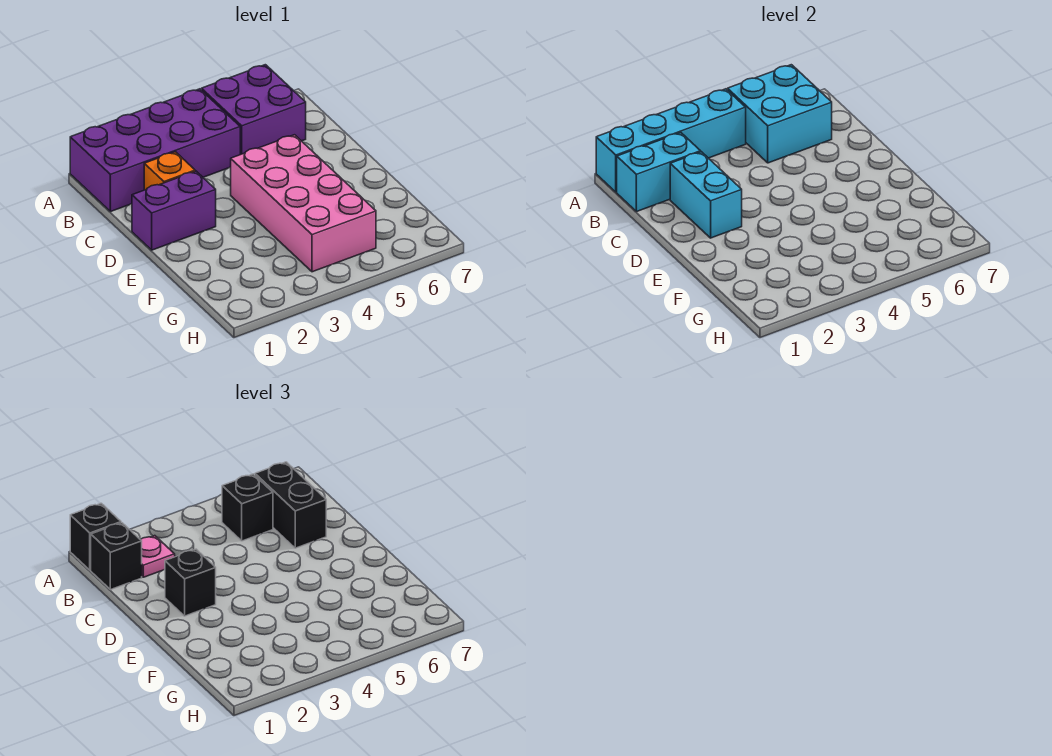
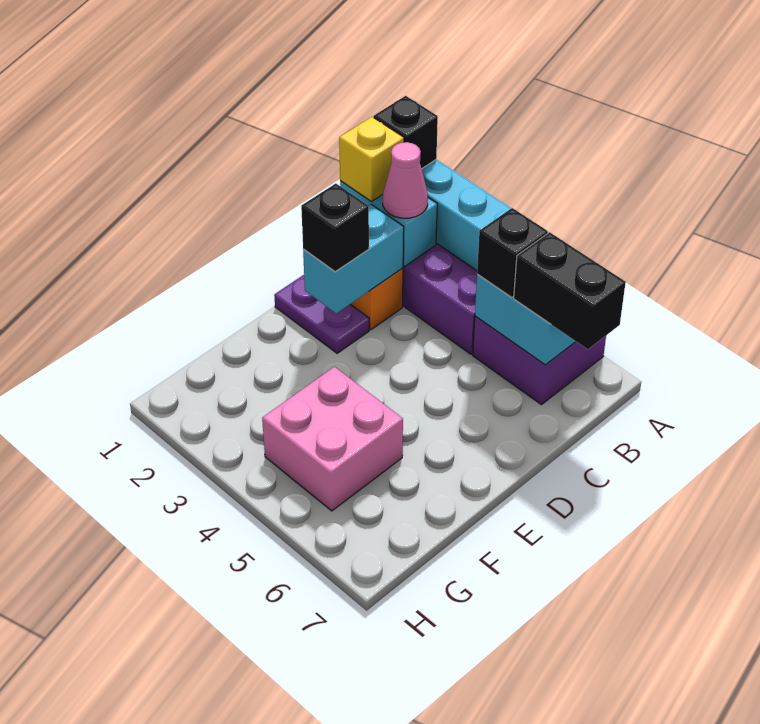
black 1x1 brick [91,523,142,590] -> yellow 1x1 brick [339,117,404,202]
pink 1x1 plate [141,536,175,577] -> pink 1x1 cone [383,142,428,218]
black 1x2 brick [255,462,326,548] -> black 1x2 brick turned to [514,232,626,349]
purple 1x2 brick [132,171,216,250] -> purple 1x2 plate [274,275,369,353]
pink 2x4 brick [231,135,376,272] -> pink 2x2 brick [262,367,403,511]

